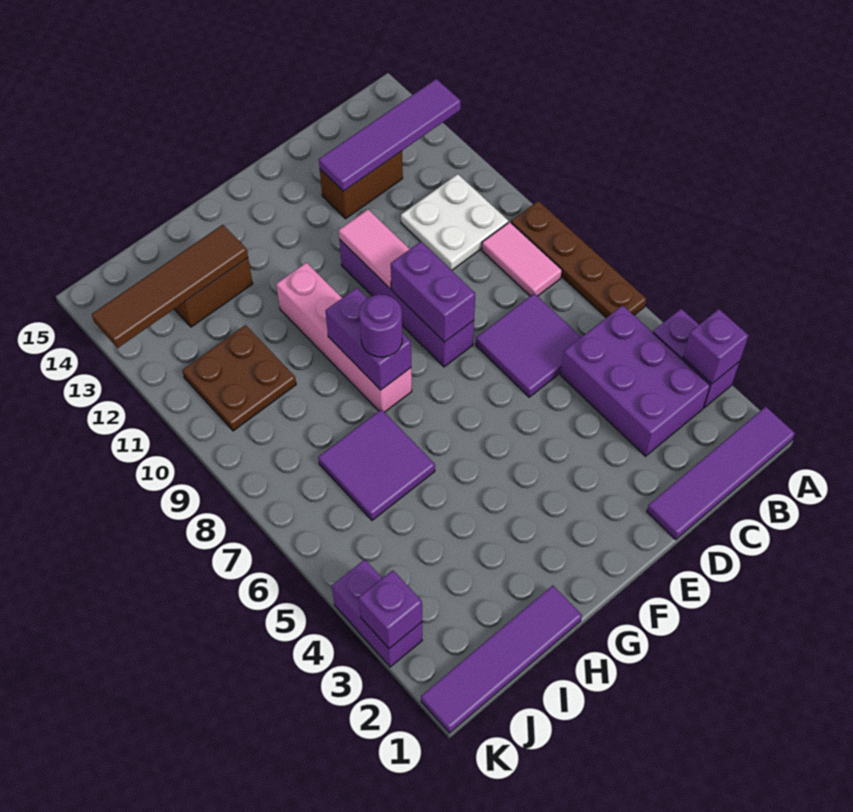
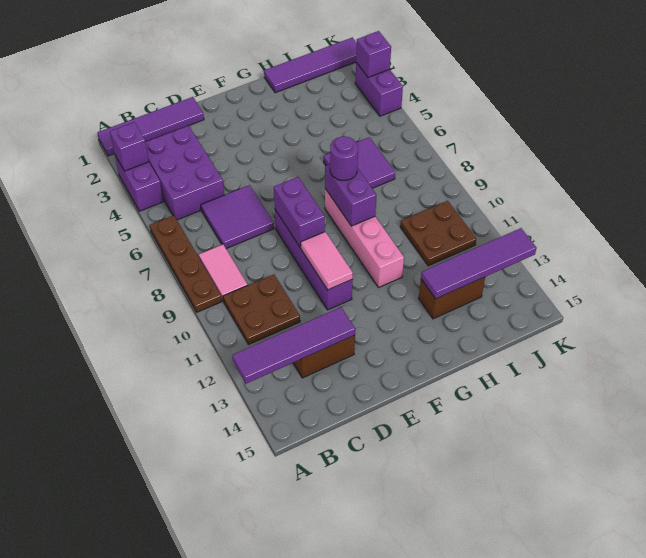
white 2x2 plate [401,174,508,270] -> brown 2x2 plate [223,274,300,345]
brown 1x4 tile [92,225,248,348] -> purple 1x4 tile [421,228,537,299]

